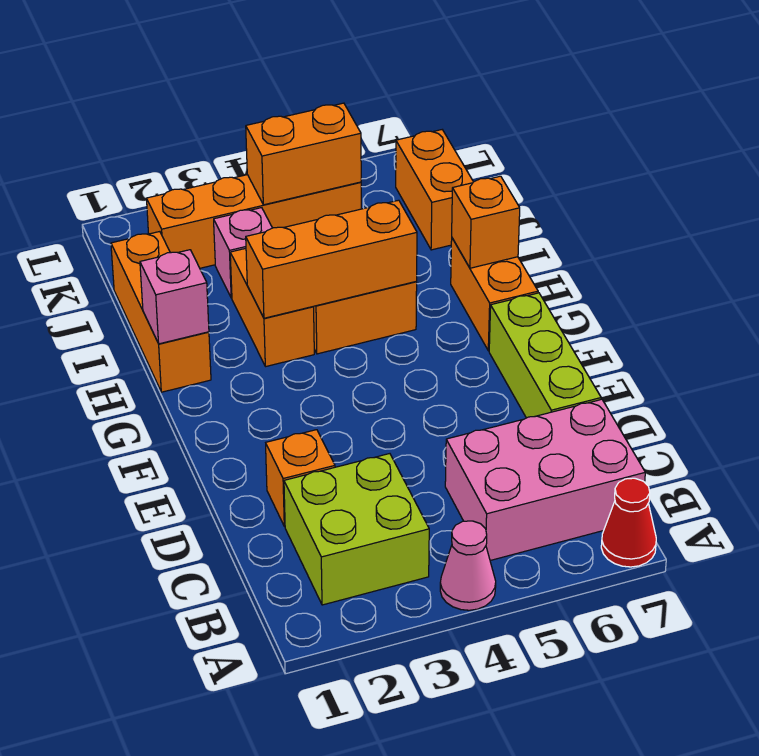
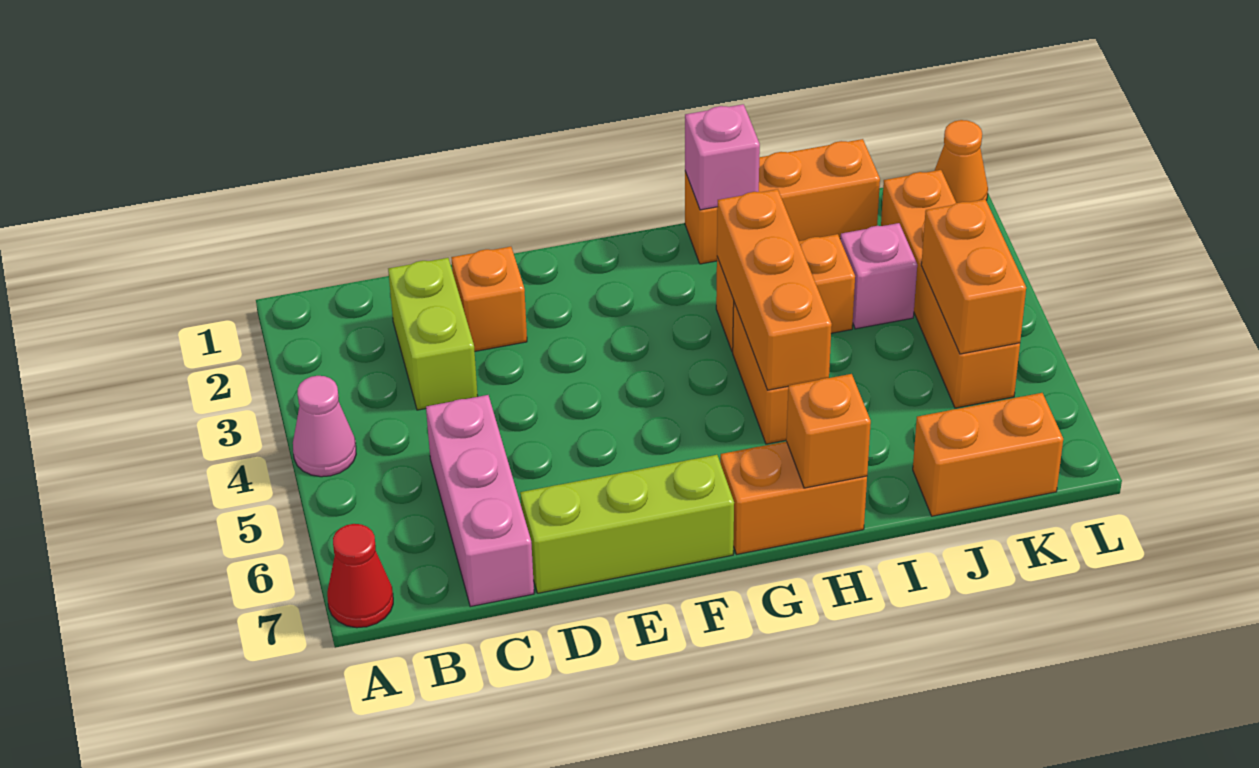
lime 2x2 brick [284,454,429,605] -> lime 1x2 brick [388,258,478,410]
pink 2x3 brick [445,399,645,561] -> pink 1x3 brick [426,395,534,607]
none -> orange 1x1 cone [934,120,988,203]

